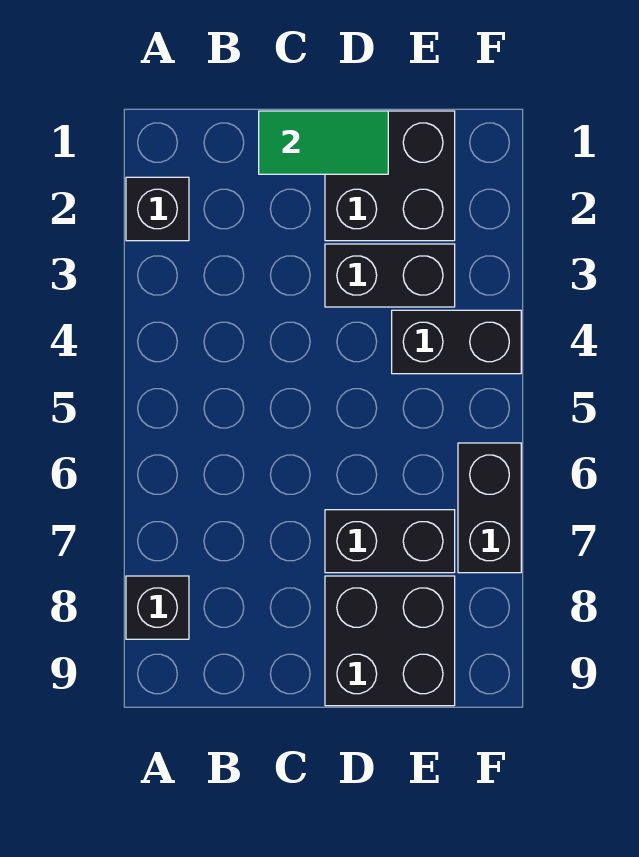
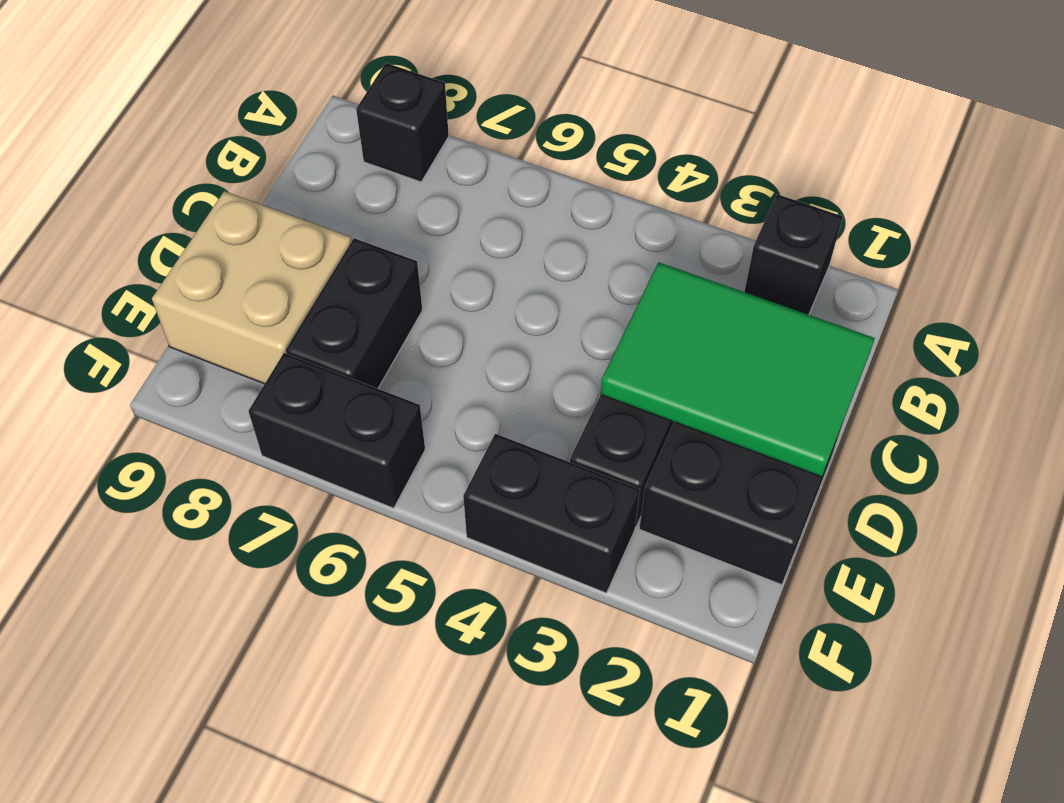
green 1x2 tile [259,111,388,174] -> green 2x3 tile [601,262,875,477]
black 2x2 brick [325,576,455,706] -> tan 2x2 brick [152,191,351,384]
black 1x2 brick [392,310,521,374] -> black 1x2 brick turned to [463,434,640,593]

